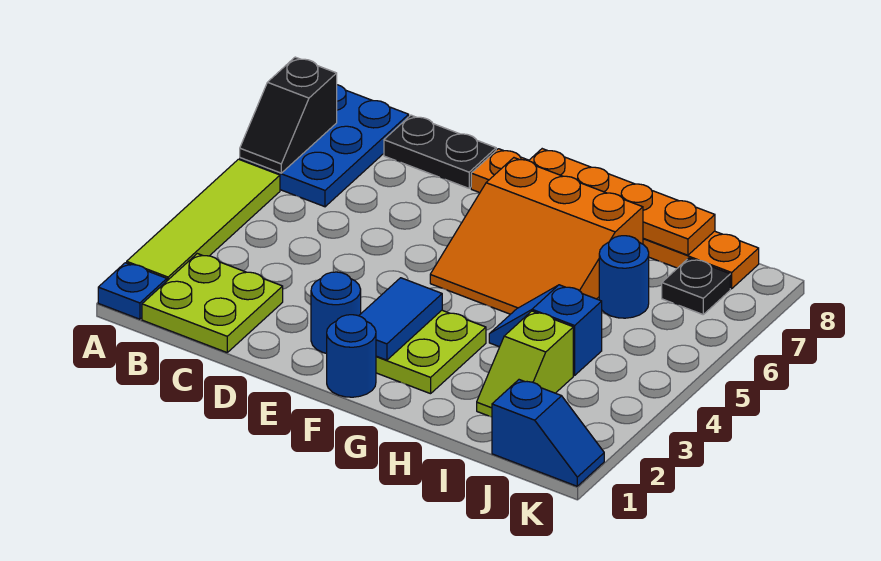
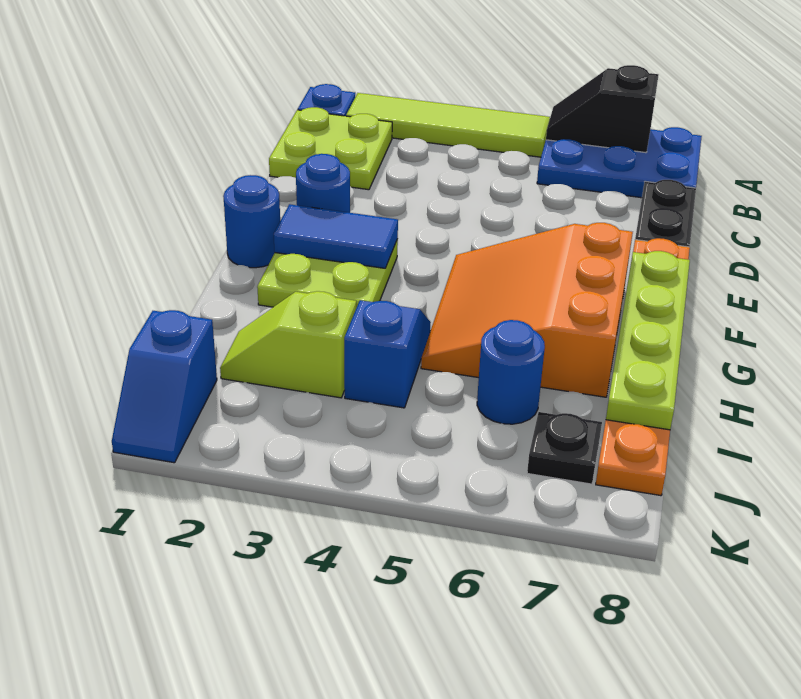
orange 1x4 plate [529,149,715,255] -> lime 1x4 plate [606,251,690,430]

